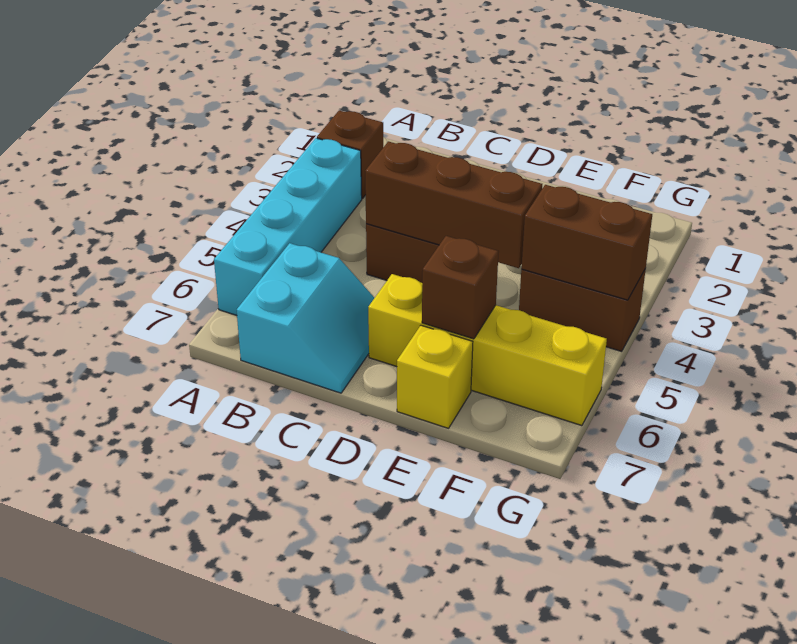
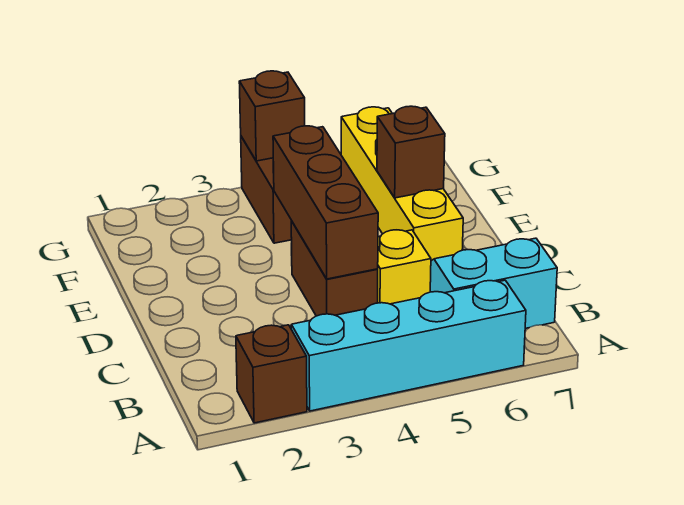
yellow 1x1 brick [397,325,473,428] -> yellow 1x1 brick moved to [378,230,431,304]
brown 1x2 brick [521,185,652,300] -> brown 1x1 brick [239,71,305,161]

